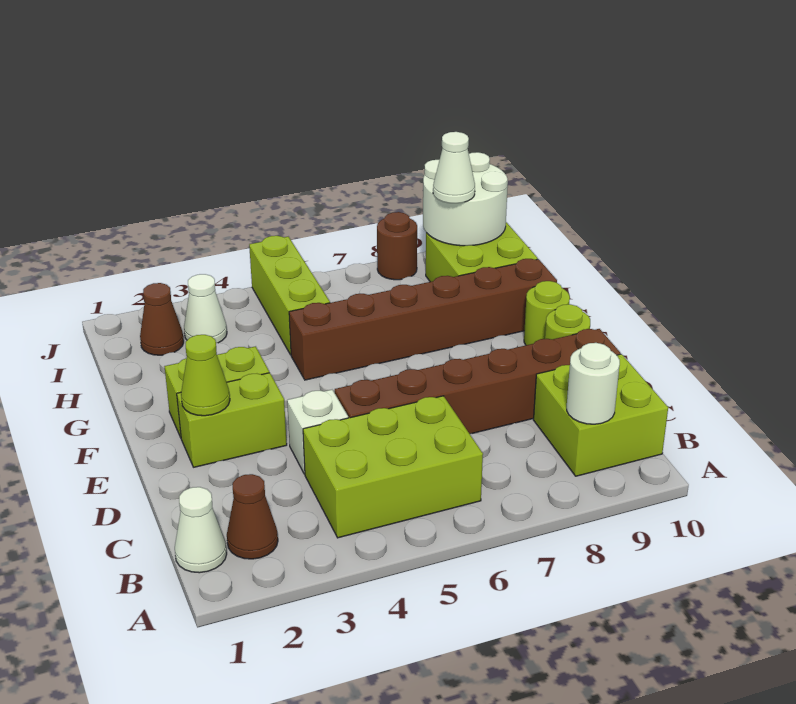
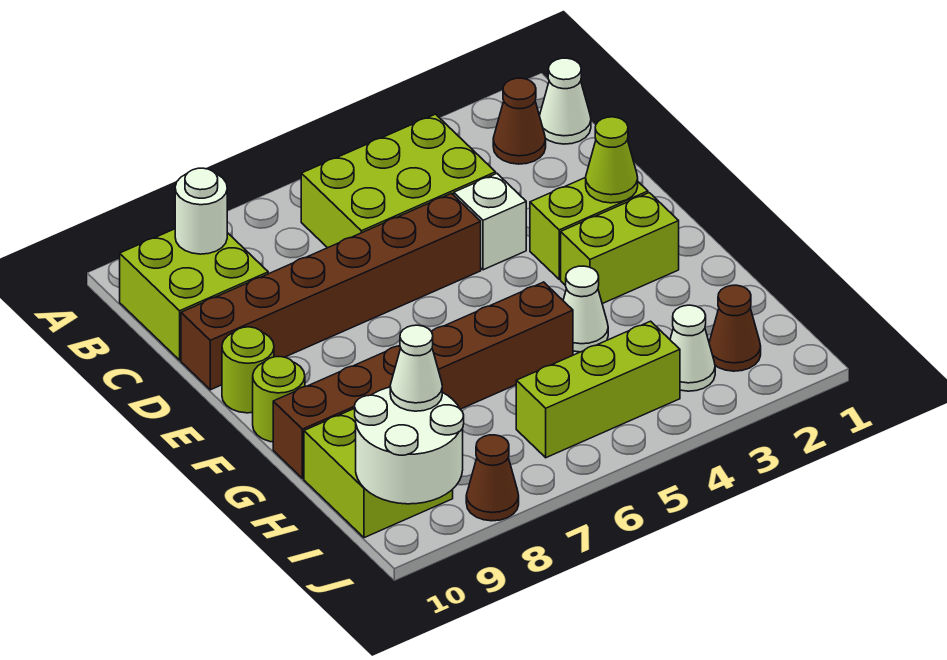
none -> white 1x1 cone [563,266,608,352]
lime 1x3 brick [249,236,330,355] -> lime 1x3 brick turned to [516,321,680,458]
brown 1x1 round brick [377,212,417,280] -> brown 1x1 cone [466,435,519,521]

